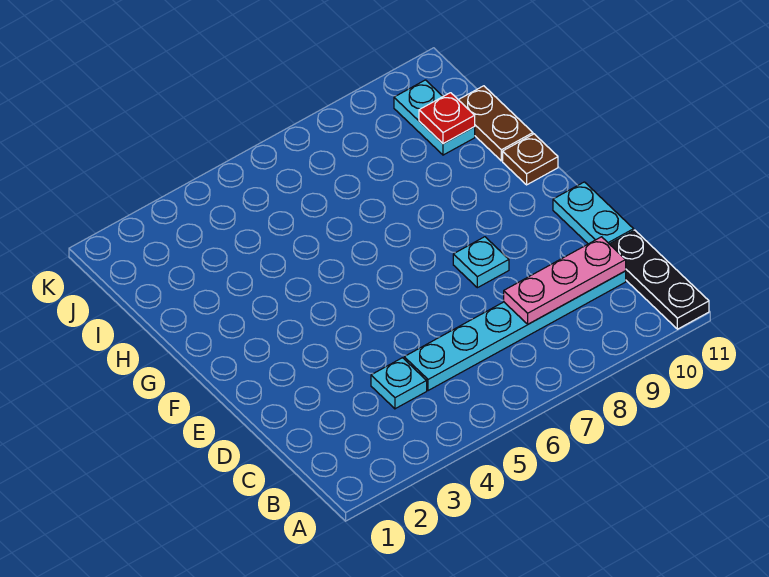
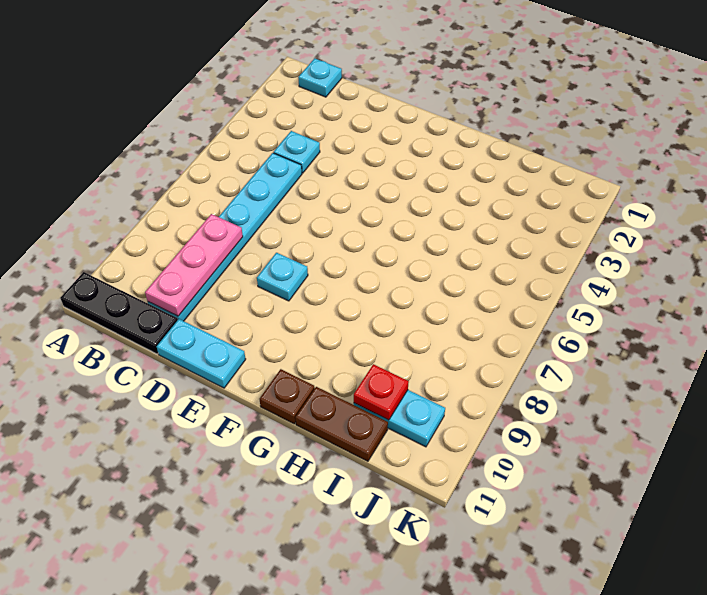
none -> cyan 1x1 plate [298,58,342,97]

